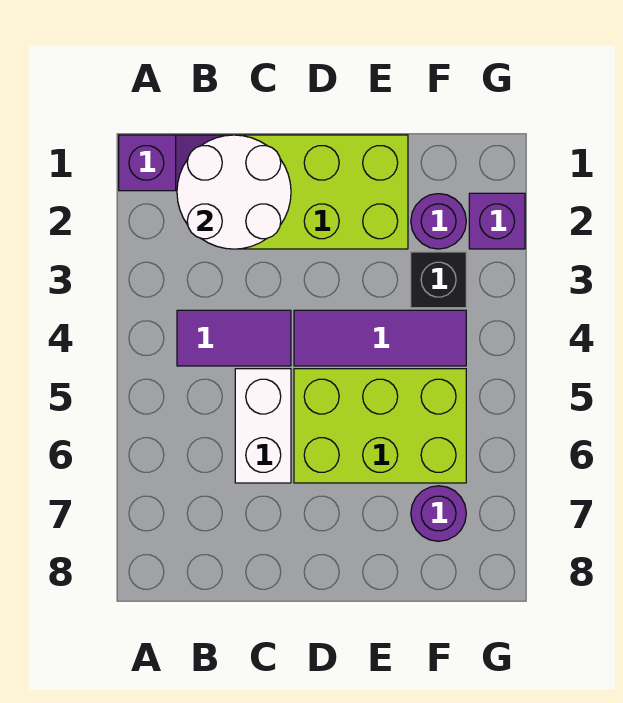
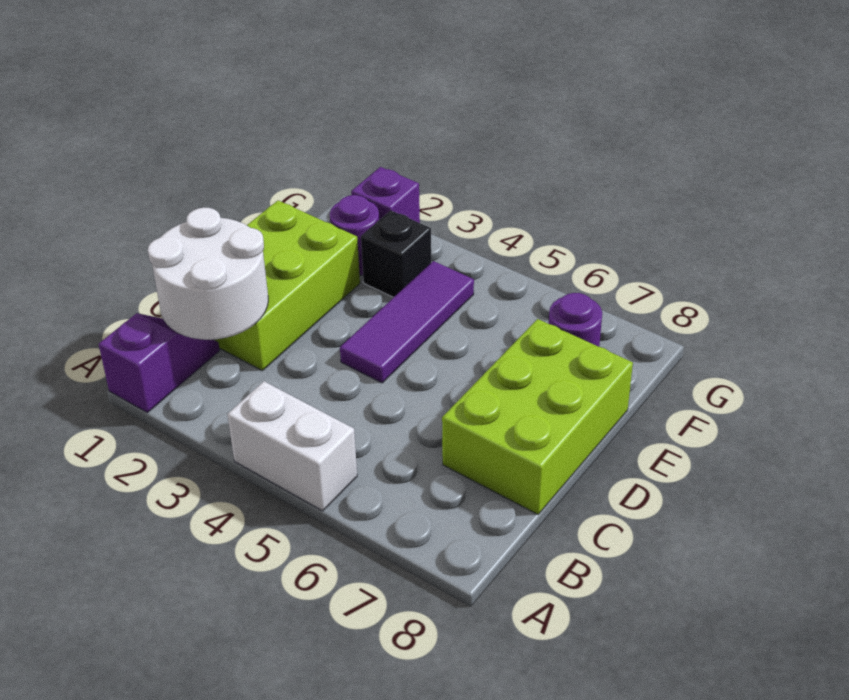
purple 1x2 tile [177,310,291,366] -> none
white 1x2 brick [235,369,291,483] -> white 1x2 brick moved to [227,381,357,511]
lime 2x3 brick [294,369,466,483] -> lime 2x3 brick moved to [442,319,633,514]

